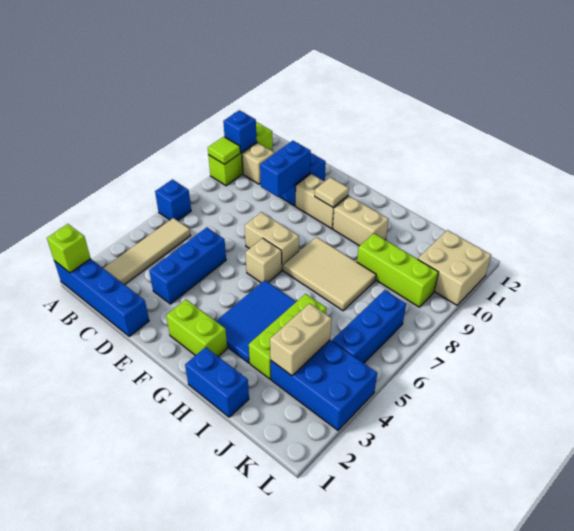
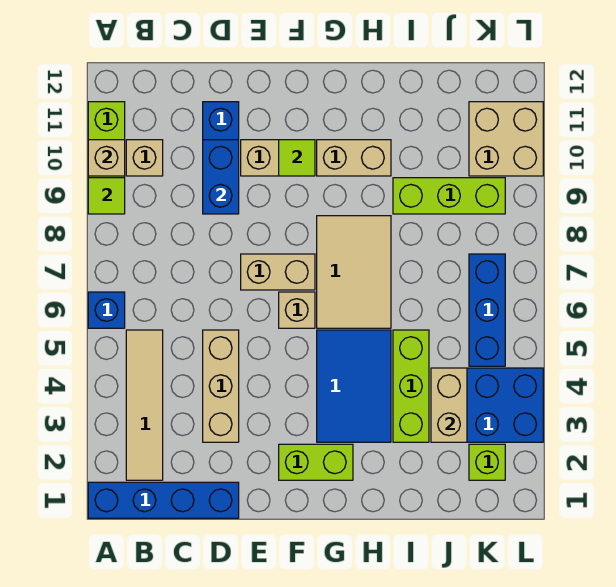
lime 1x1 brick [47,224,91,273] -> lime 1x1 brick moved to [469,444,505,480]
blue 1x1 brick [223,110,257,153] -> tan 1x1 brick [88,140,125,176]
blue 1x3 brick [149,227,226,304] -> tan 1x3 brick [203,330,239,442]
tan 1x1 tile [315,177,349,207] -> lime 1x1 tile [279,140,315,176]
tan 2x3 tile [283,237,376,311] -> tan 2x3 tile turned to [317,216,391,328]
blue 1x2 brick [185,347,249,417] -> none

